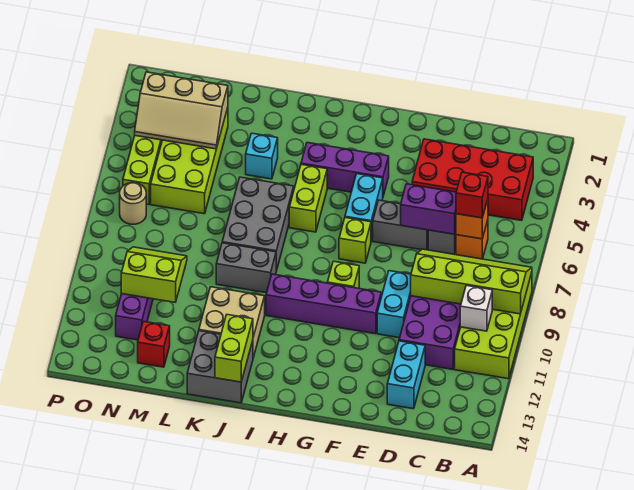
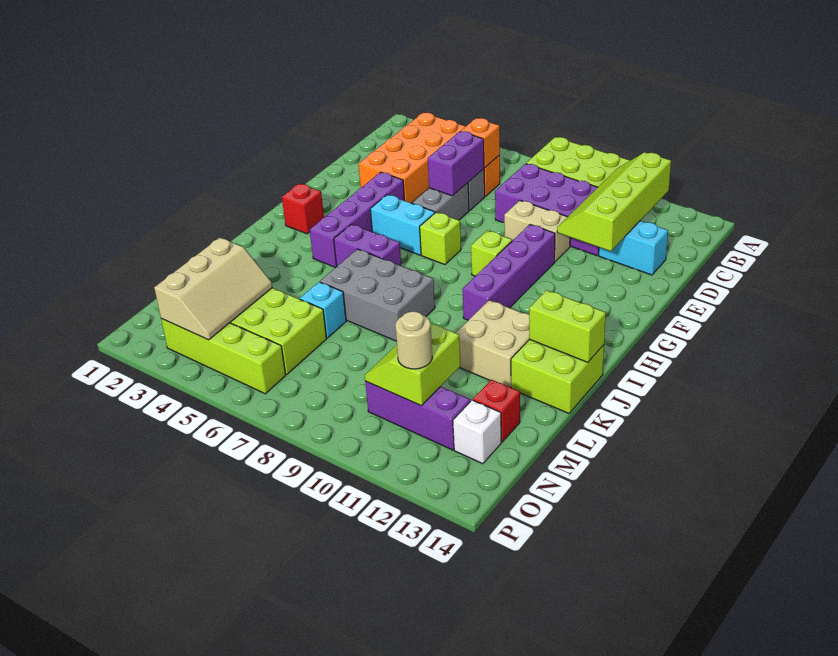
lime 2x4 slope [411,249,532,314] -> lime 2x4 slope moved to [557,152,671,251]
red 2x4 brick [412,139,533,221] -> orange 2x4 brick [358,113,466,203]
white 1x1 brick [460,285,492,331] -> white 1x1 brick moved to [453,400,501,464]
red 1x1 brick [456,172,488,218] -> red 1x1 brick moved to [282,183,324,234]
cyan 1x2 brick [377,271,411,338] -> tan 1x2 brick [504,200,570,262]
purple 1x3 brick [301,143,389,196] -> purple 1x4 brick [310,172,404,268]
lime 1x2 brick [289,164,327,232] -> purple 1x2 brick [334,224,401,266]
grey 1x2 brick [216,243,276,293] -> none
grey 2x2 brick [187,331,253,403] -> lime 2x2 brick [511,339,604,413]
cyan 1x1 brick [246,133,278,179] -> cyan 1x1 brick moved to [300,282,346,338]
tan 1x1 round brick [120,183,146,224] -> tan 1x1 round brick moved to [395,311,432,369]

